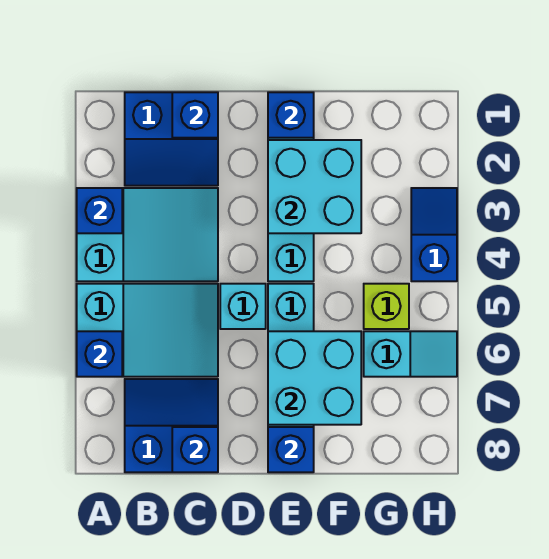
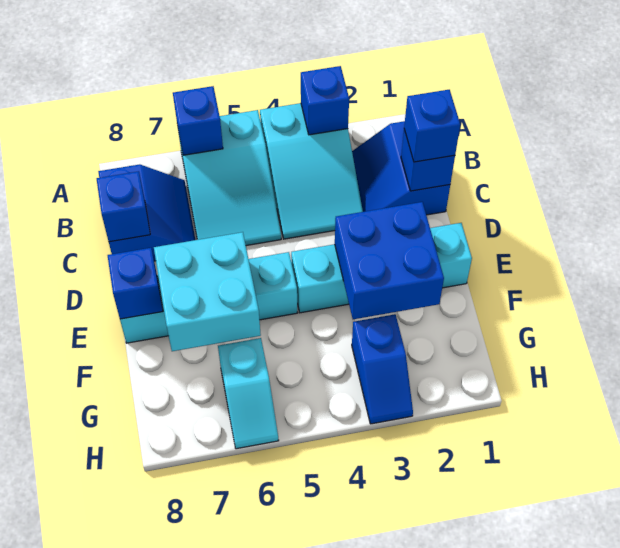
cyan 1x1 brick [220,284,266,329] -> none
blue 1x1 brick [268,92,314,138] -> blue 1x1 brick moved to [404,90,460,162]
cyan 2x2 brick [268,140,361,233] -> blue 2x2 brick [335,202,444,319]
lime 1x1 brick [364,284,409,329] -> none
blue 1x2 slope [411,188,457,281] -> blue 1x2 slope turned to [352,314,413,424]

